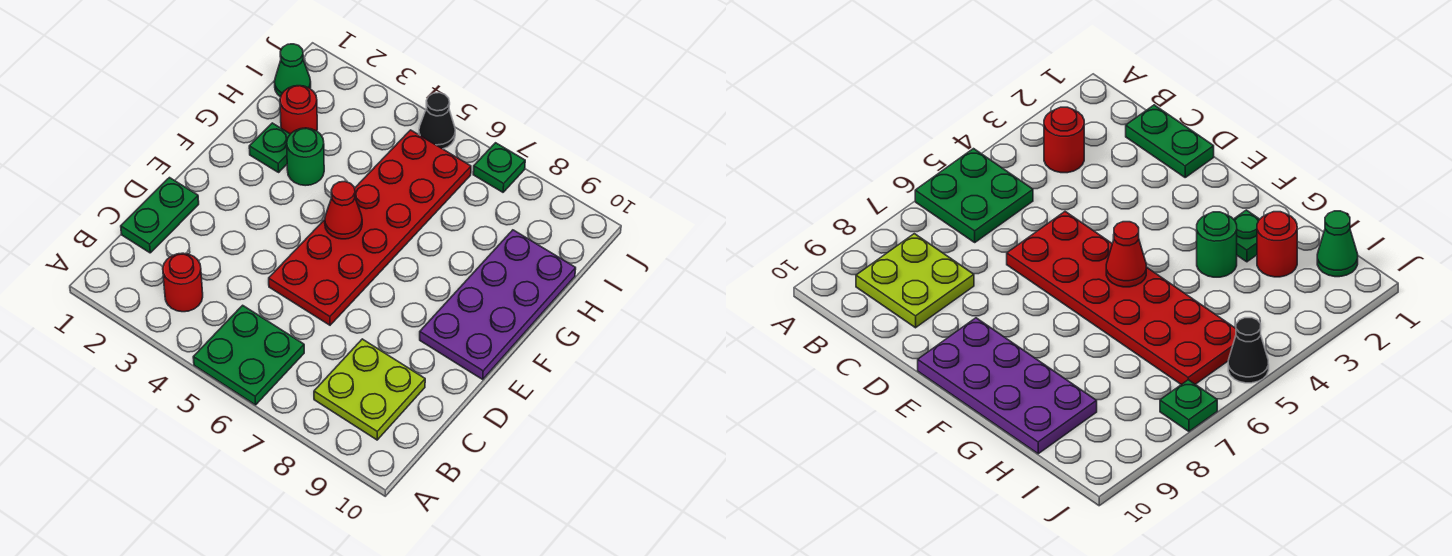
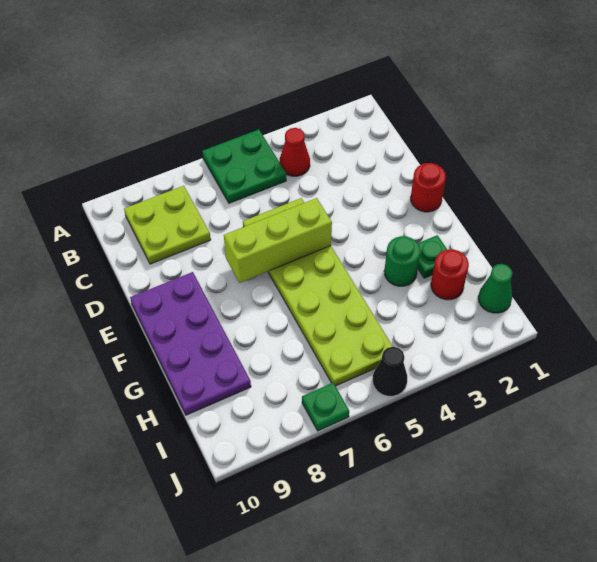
red 1x1 round brick [163,253,203,312] -> red 1x1 round brick moved to [411,163,446,212]
green 1x2 plate [121,178,199,253] -> none
red 2x6 plate [269,130,471,325] -> lime 2x6 plate [243,198,393,386]
none -> lime 1x3 brick [224,198,332,283]
red 1x1 cone [325,181,362,239] -> red 1x1 cone moved to [280,128,310,176]

